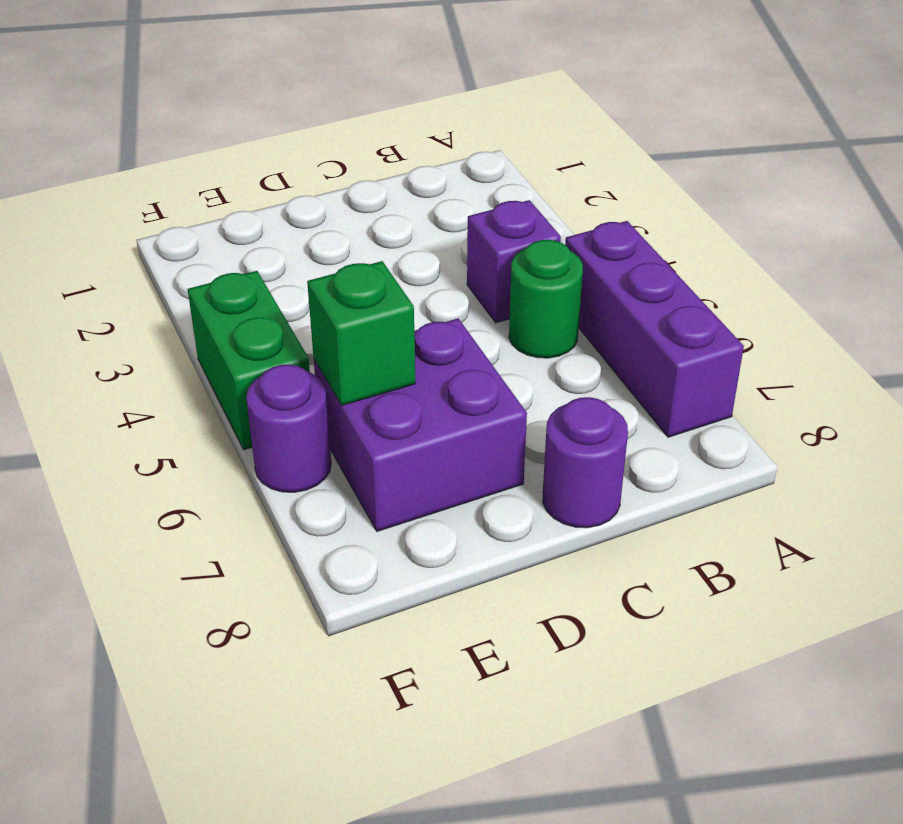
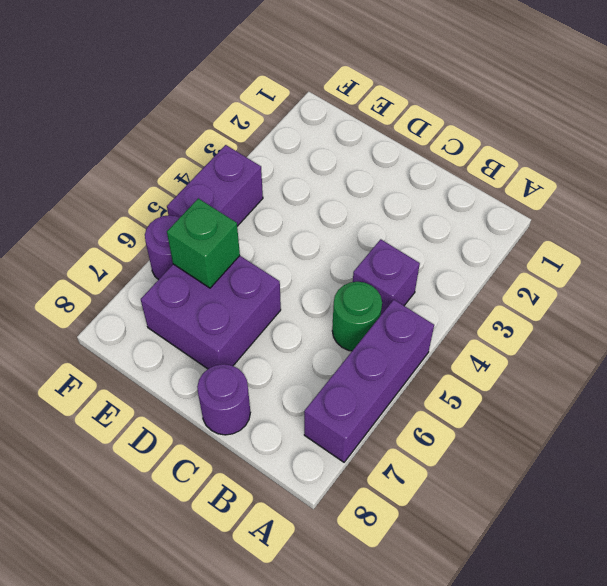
green 1x2 brick [188,271,310,450] -> purple 1x2 brick [167,145,263,226]

